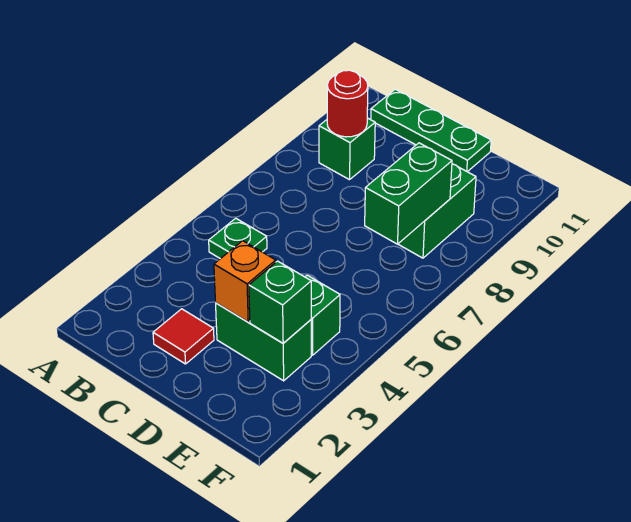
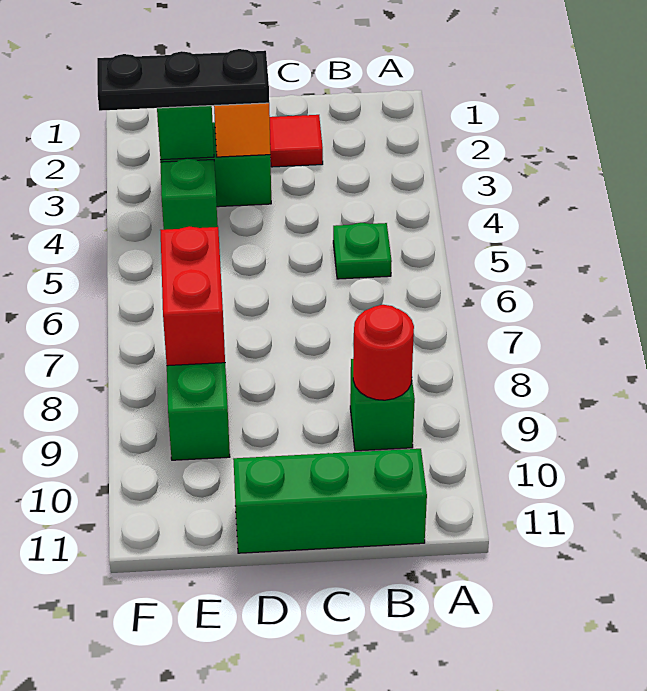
green 1x3 plate [371,89,491,172] -> green 1x3 brick [233,449,427,553]
none -> black 1x3 plate [97,49,269,111]
green 1x2 brick [365,143,452,244] -> red 1x2 brick [160,226,225,366]

